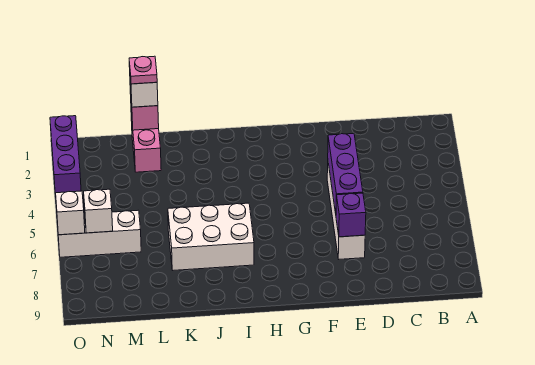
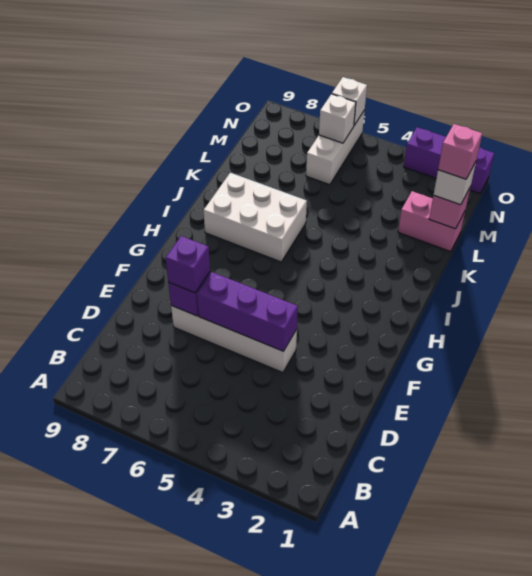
none -> purple 1x1 brick [166,236,210,293]
white 2x3 brick [168,203,254,270] -> white 2x3 brick turned to [204,173,307,262]
pink 1x1 plate [129,56,157,84] -> pink 1x1 brick [438,124,482,179]

